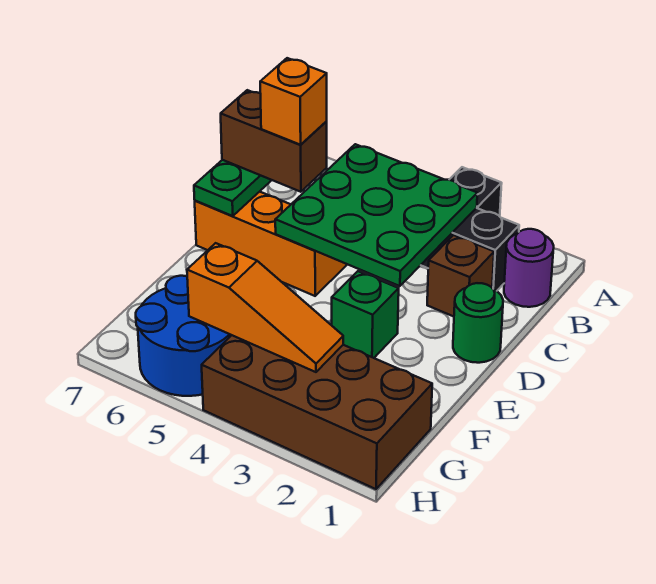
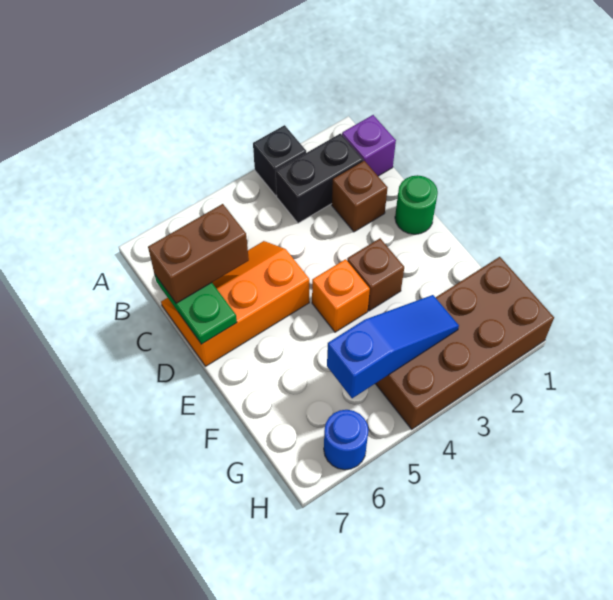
purple 1x1 round brick [504,229,554,307] -> purple 1x1 brick [342,115,396,176]
green 3x3 plate [275,144,477,286] -> none
orange 1x1 brick [260,58,327,145] -> orange 1x1 brick moved to [312,259,370,332]
green 1x1 brick [332,271,399,358] -> brown 1x1 brick [347,238,404,311]
orange 1x3 slope [187,243,343,372] -> blue 1x3 slope [327,295,459,398]
blue 2x2 round brick [136,276,231,396] -> blue 1x1 round brick [324,410,369,470]

